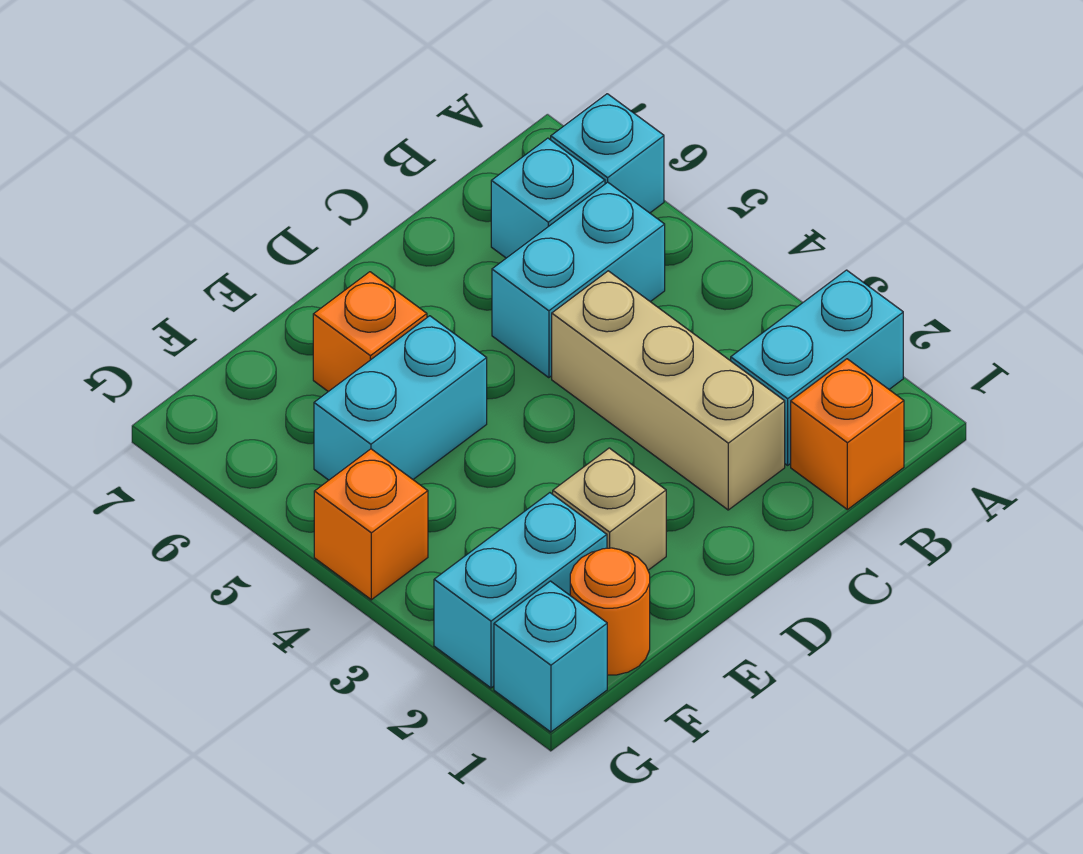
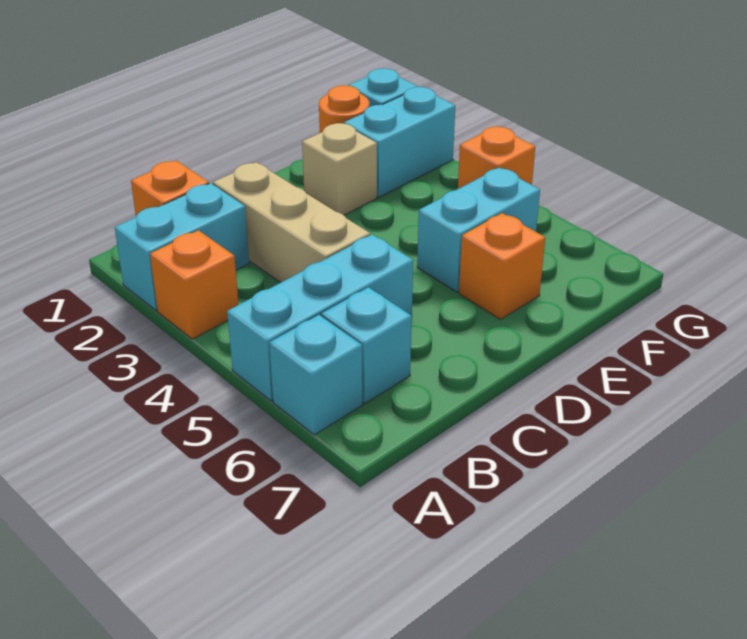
none -> orange 1x1 brick [150,230,239,339]
cyan 1x2 brick [492,182,665,378] -> cyan 1x3 brick [227,235,413,401]

